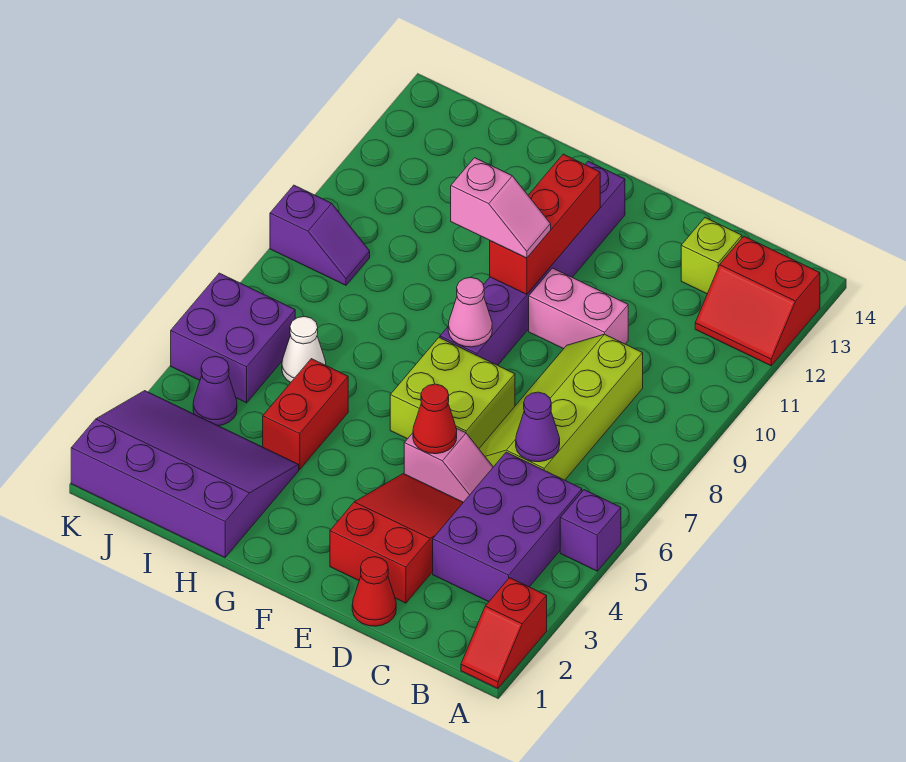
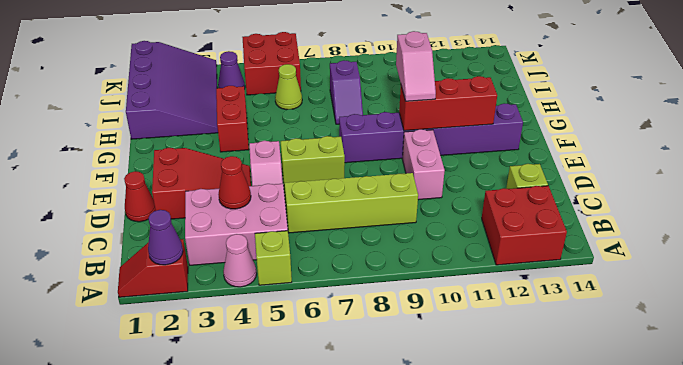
purple 1x1 brick [560,490,621,571] -> lime 1x1 brick [255,231,292,285]
red 2x2 slope [695,236,820,366] -> red 2x2 brick [482,186,567,265]
purple 2x3 brick [433,452,582,602] -> pink 2x3 brick [185,184,288,265]
purple 1x1 cone [516,392,560,462] -> purple 1x1 cone moved to [148,210,183,265]
red 1x1 cone [413,384,457,454] -> red 1x1 cone moved to [218,156,251,209]
lime 2x2 brick [390,338,515,448] -> lime 1x2 brick [281,136,345,183]
pink 1x1 cone [448,278,492,347] -> pink 1x1 cone moved to [223,234,256,287]
red 1x2 brick [263,359,348,470] -> red 1x2 brick turned to [216,86,249,152]
white 1x1 cone [282,316,326,382] -> lime 1x1 cone [275,64,302,110]
purple 2x2 brick [171,273,295,403] -> red 2x2 brick [242,32,301,95]
purple 1x2 slope [270,185,370,285] -> purple 1x2 slope moved to [330,60,363,124]

